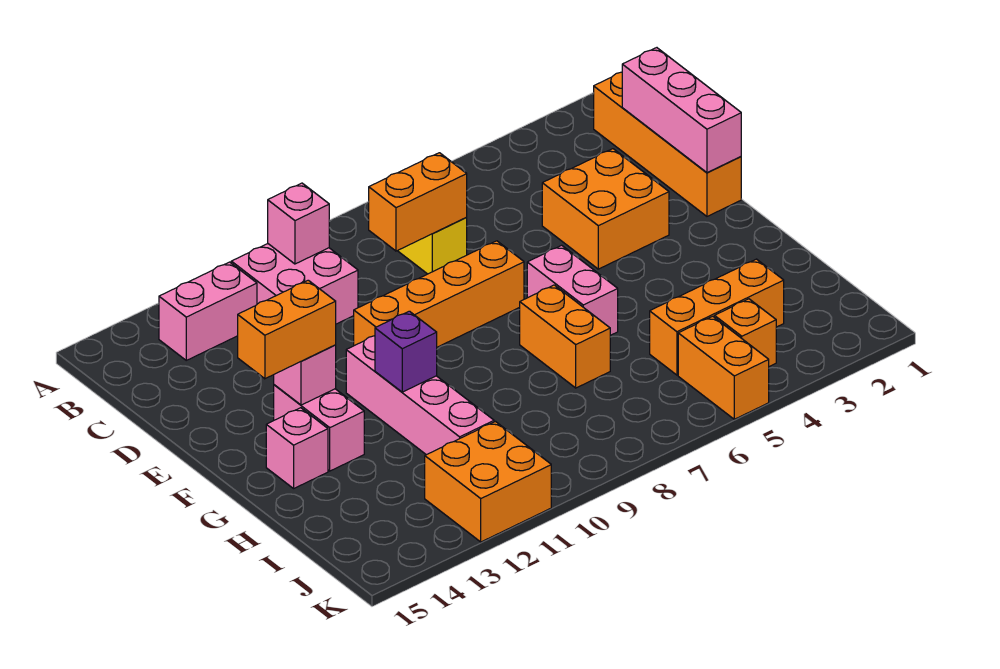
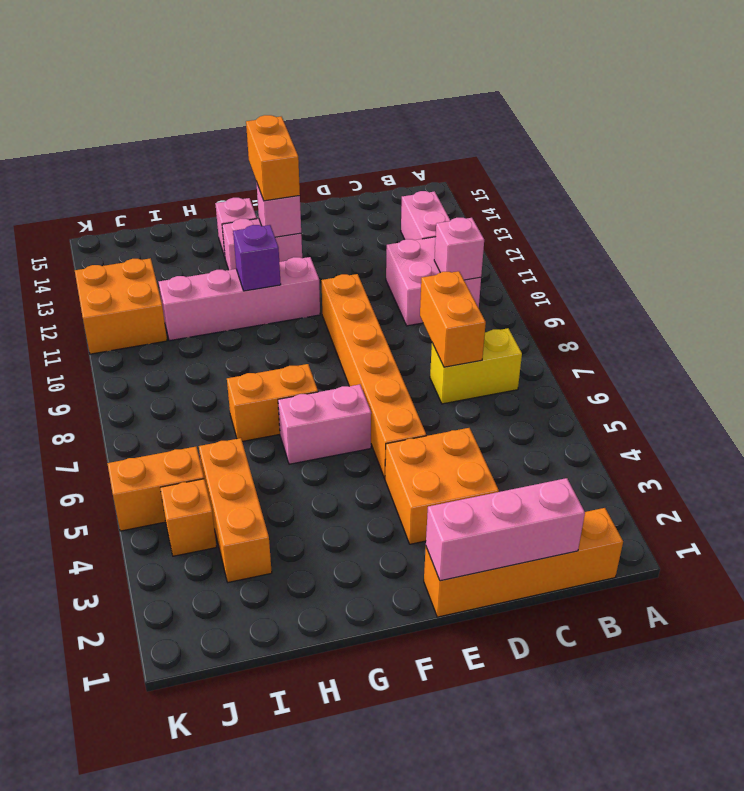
orange 1x4 brick [354,241,524,347] -> orange 1x6 brick [321,274,426,478]

